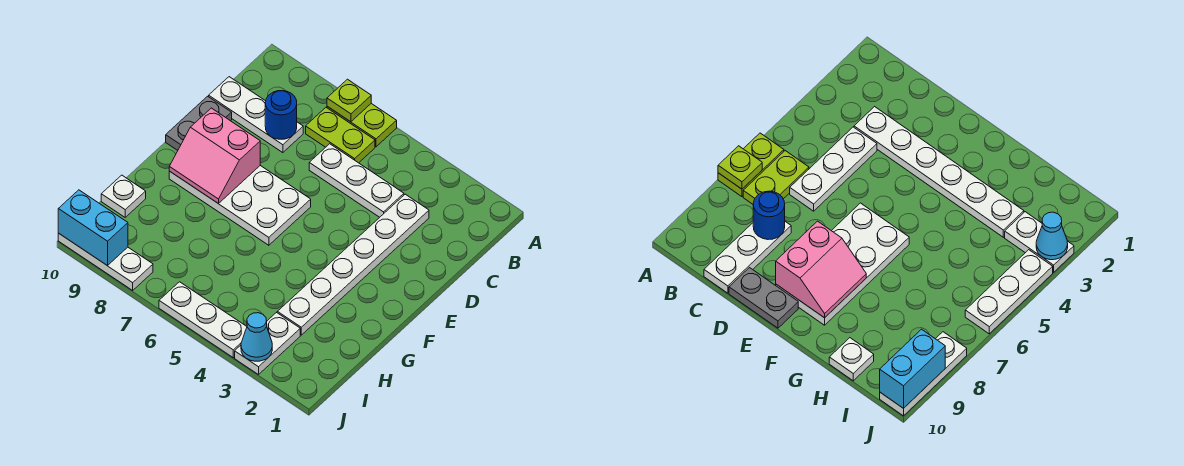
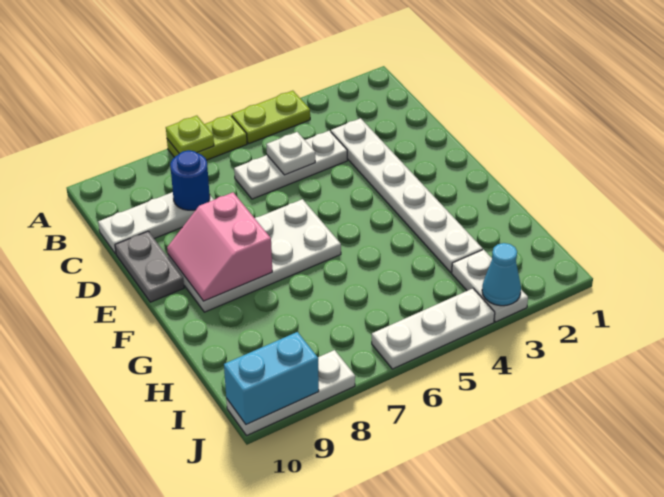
lime 1x2 plate [306,108,375,163] -> lime 1x2 plate moved to [232,91,310,144]
pink 2x2 slope [169,108,260,203] -> pink 2x2 slope turned to [167,192,272,301]
white 1x1 plate [101,175,146,217] -> white 1x1 plate moved to [266,132,315,175]

